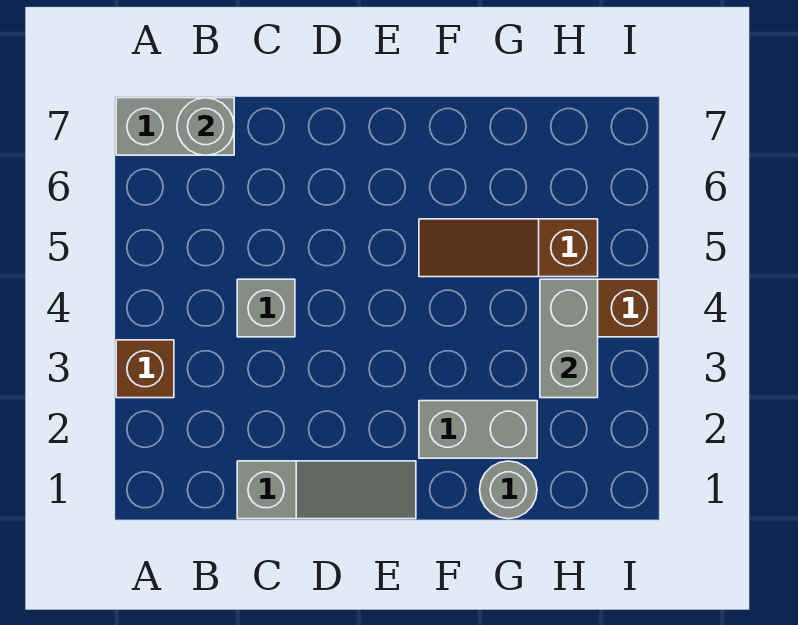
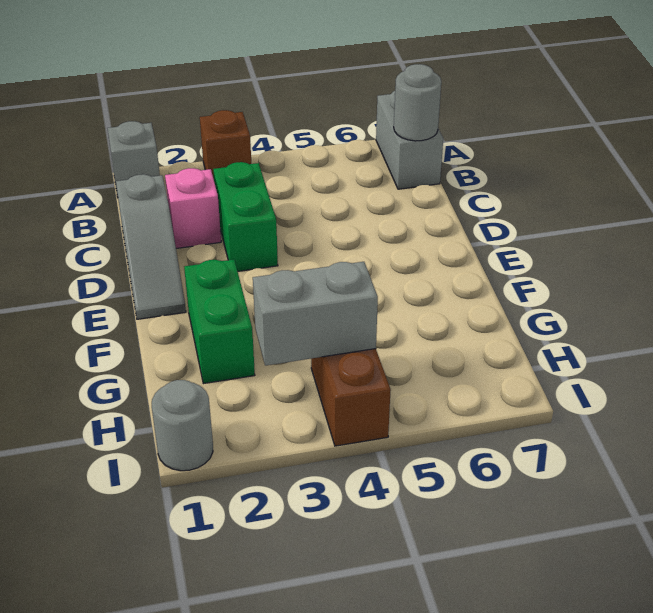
none -> pink 1x1 brick [165,168,221,248]
none -> green 1x2 brick [213,162,278,271]
grey 1x1 brick [237,279,295,337] -> grey 1x1 brick moved to [107,121,160,197]
grey 1x2 brick [419,401,537,458] -> green 1x2 brick [184,259,255,384]
brown 1x3 slope [419,219,598,277] -> none
grey 1x1 round brick [480,461,537,519] -> grey 1x1 round brick moved to [152,380,213,471]

